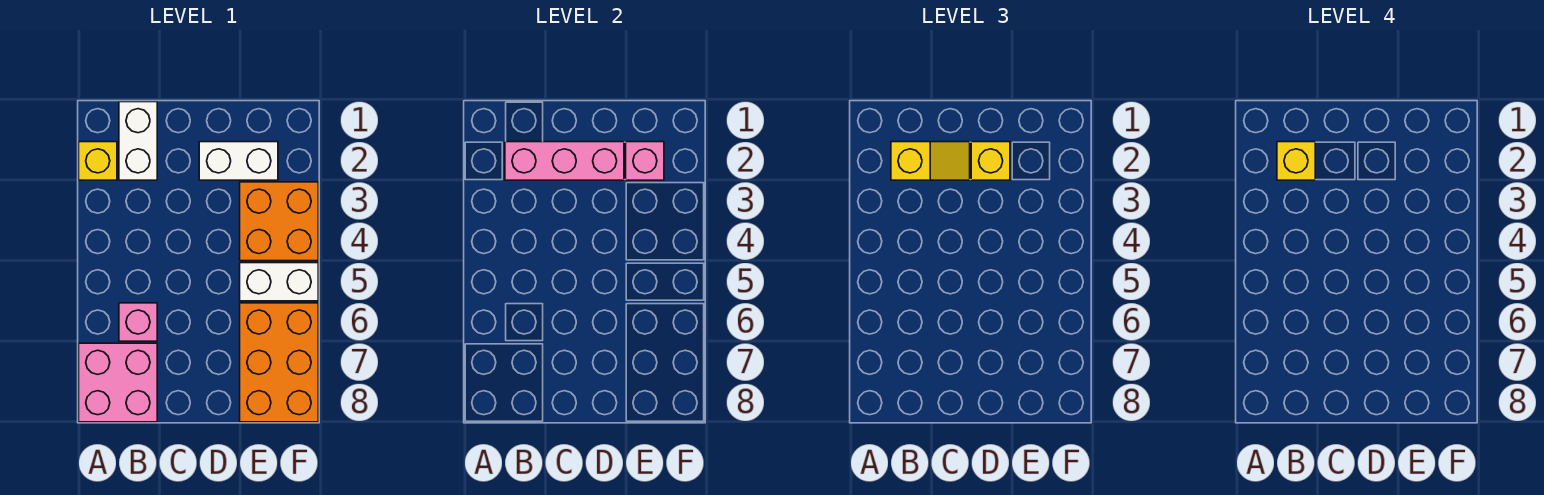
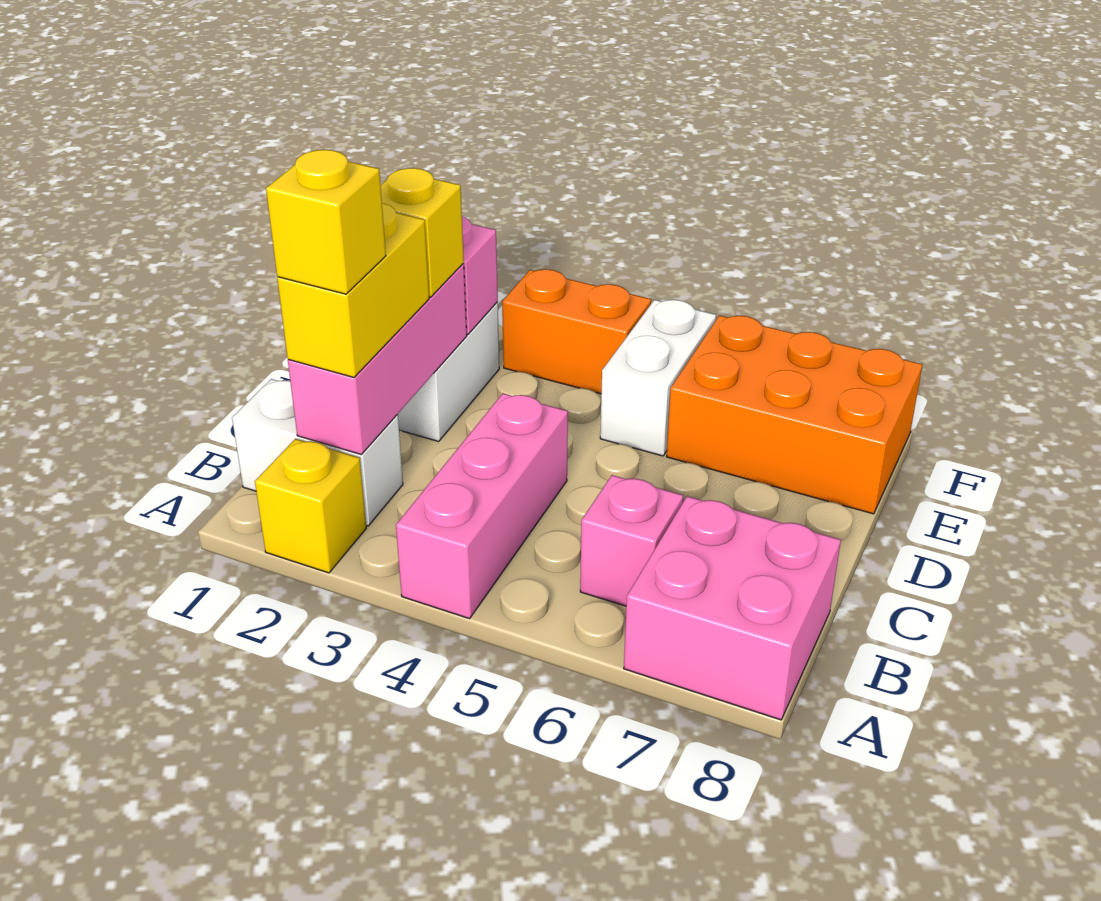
none -> pink 1x3 brick [396,394,568,619]
yellow 1x2 slope [891,142,970,180] -> yellow 1x2 brick [277,203,429,377]
orange 2x2 brick [240,182,318,261] -> orange 1x2 brick [502,269,651,394]

